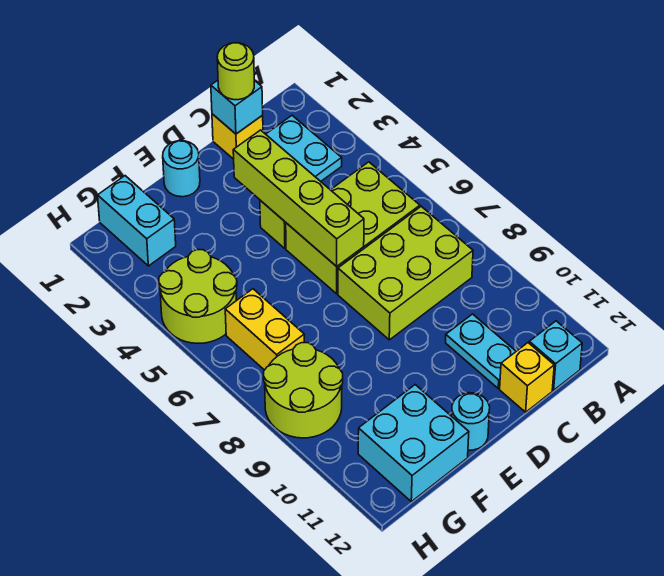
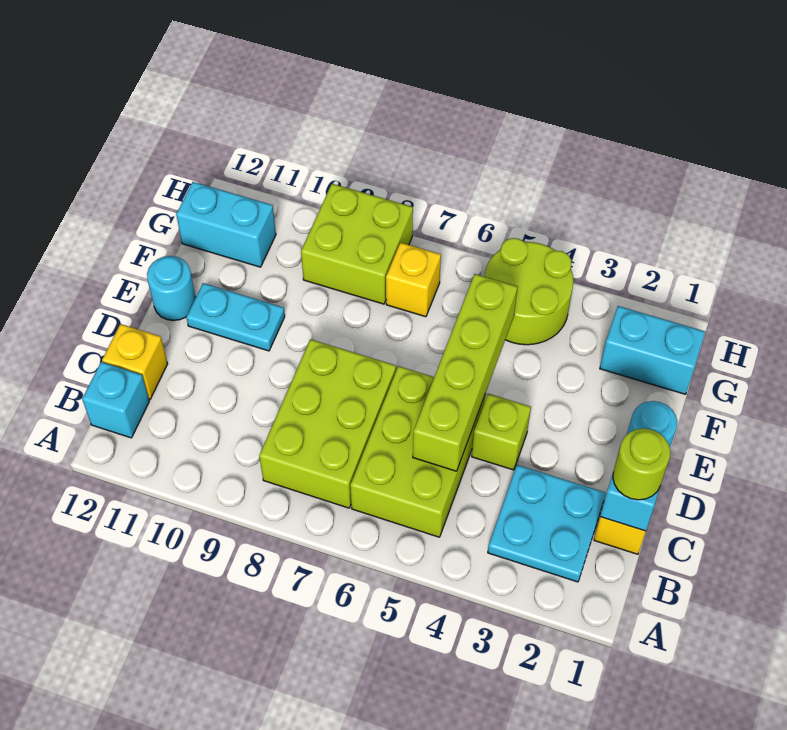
cyan 1x2 plate [446,314,516,388] -> cyan 1x2 plate moved to [186,283,285,351]
lime 1x4 brick [233,130,364,266] -> lime 1x4 brick turned to [413,274,517,471]
cyan 2x2 brick [358,385,469,502] -> cyan 1x2 brick [176,182,276,267]
yellow 1x2 brick [225,289,304,370] -> yellow 1x1 brick [386,242,441,317]
lime 2x2 round brick [264,343,343,438] -> lime 2x2 brick [301,184,413,304]

